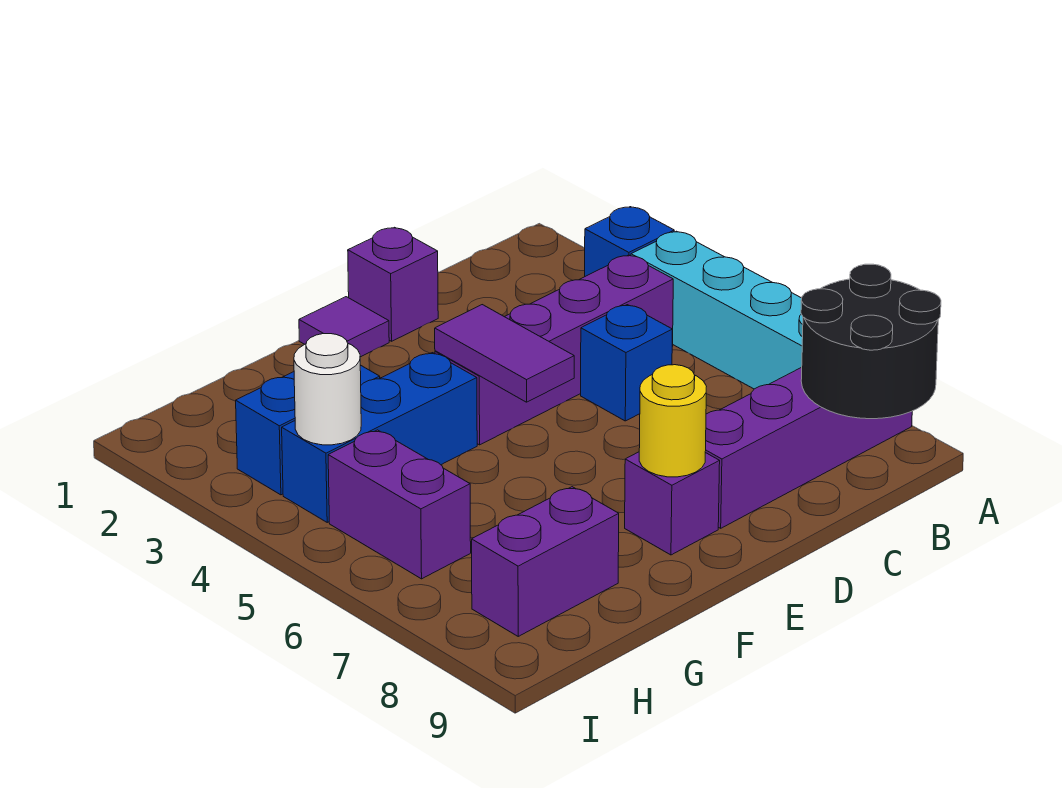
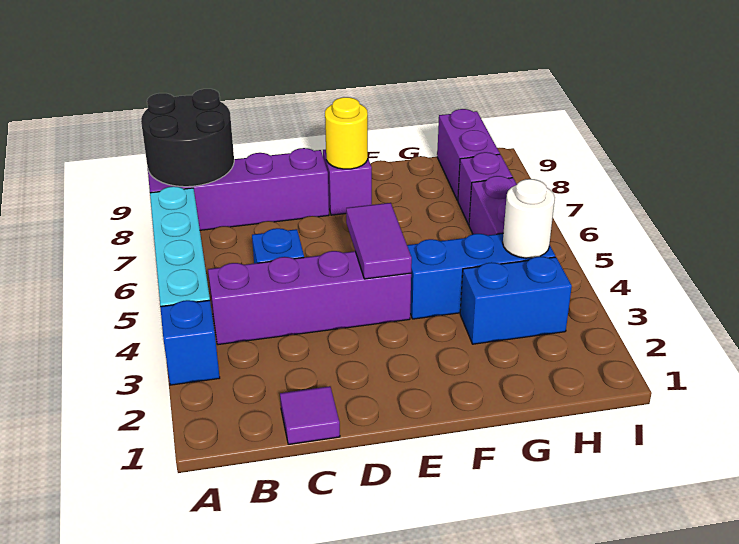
purple 1x1 brick [348,227,438,341] -> purple 1x1 brick moved to [458,152,512,225]
purple 1x1 tile [299,297,389,357] -> purple 1x1 tile moved to [280,386,340,444]
purple 1x2 brick [472,487,619,636] -> purple 1x2 brick turned to [437,109,500,201]

